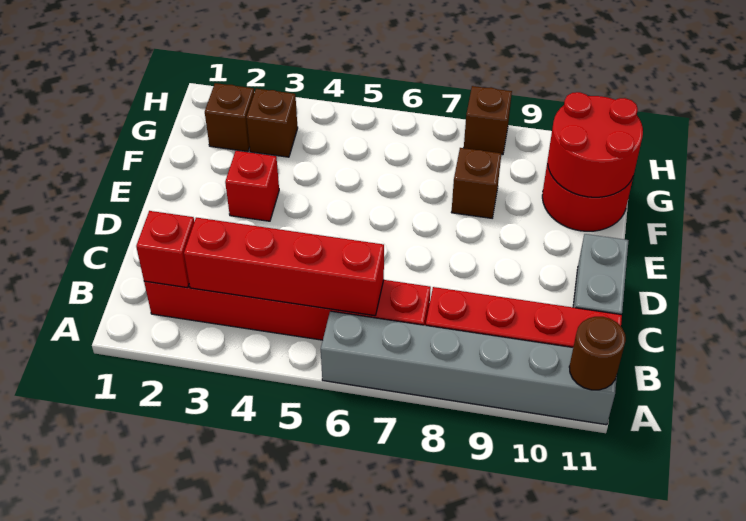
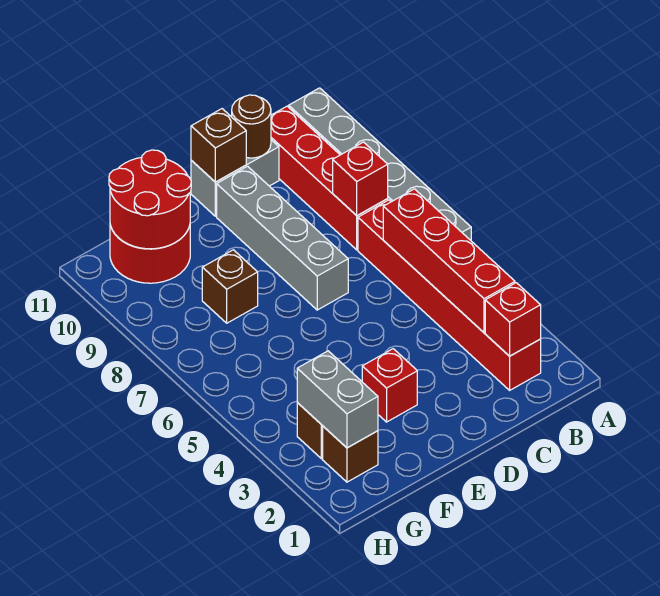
brown 1x1 round brick [569,317,626,390] -> brown 1x1 round brick moved to [232,95,271,158]
none -> red 1x1 brick [333,142,388,216]
none -> grey 1x4 brick [217,166,348,310]
none -> grey 1x2 brick [297,351,378,448]
brown 1x1 brick [464,86,512,155] -> brown 1x1 brick moved to [191,109,246,182]

